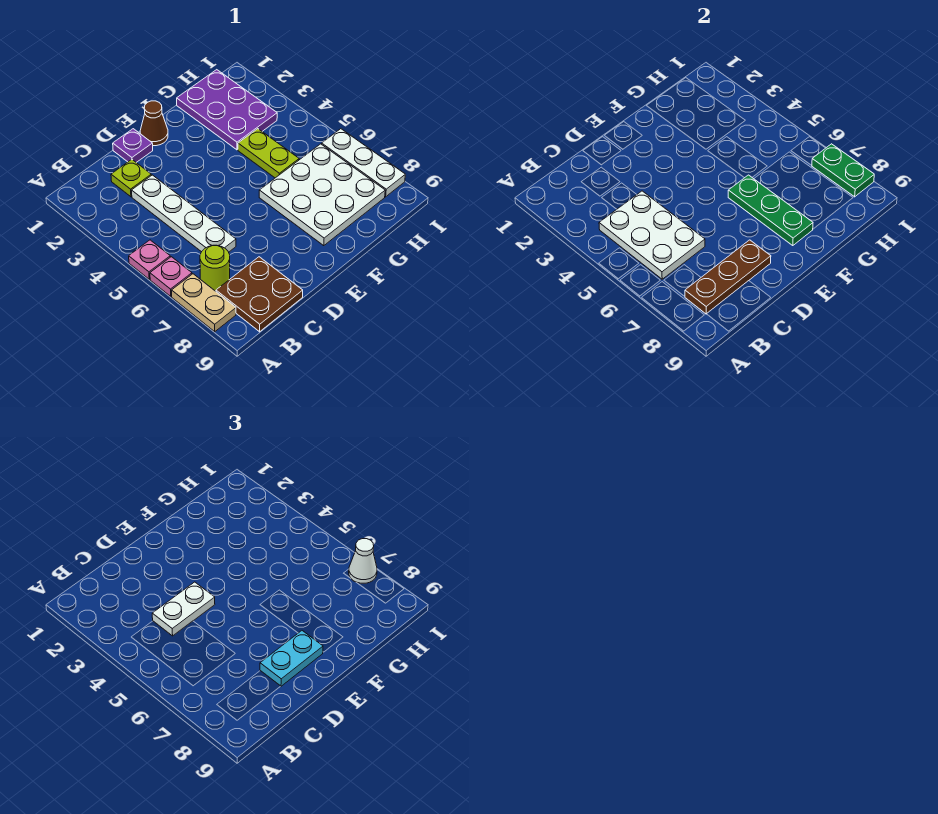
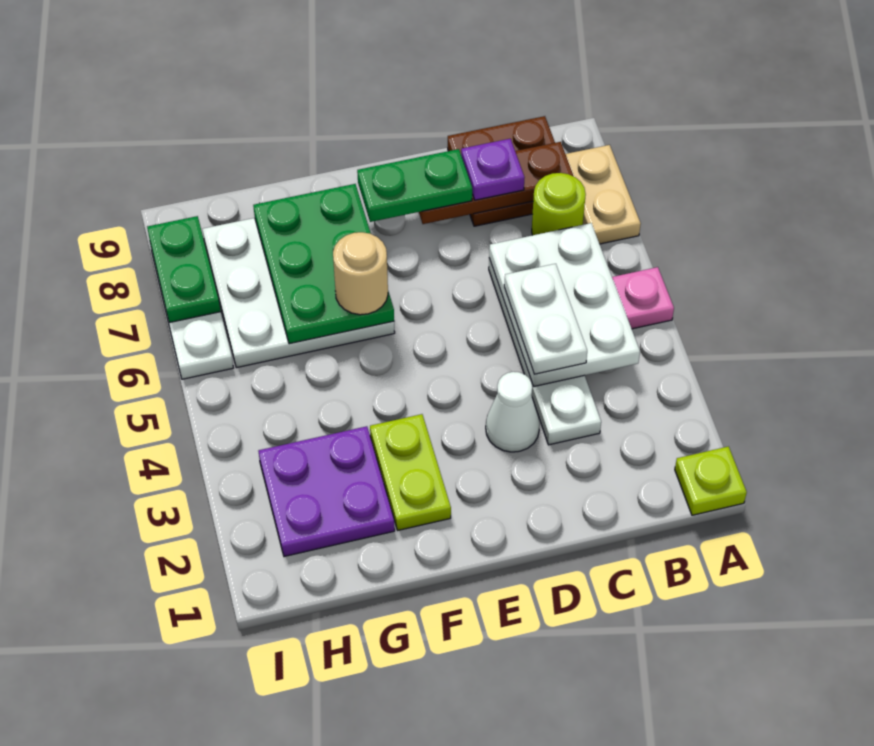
pink 1x1 plate [150,257,192,296] -> none
lime 1x1 plate [111,159,151,197] -> lime 1x1 plate moved to [675,447,747,515]
white 1x2 plate [152,582,215,636] -> white 1x2 plate turned to [504,264,587,374]
purple 1x1 plate [113,129,153,163] -> purple 1x1 plate moved to [461,139,525,200]
cyan 1x2 plate [260,631,323,686] -> green 1x2 plate [357,149,472,222]
brown 1x1 cone [140,101,168,146] -> none
green 1x3 plate [728,175,813,245] -> green 2x3 plate [253,184,394,344]
none -> tan 1x1 round brick [333,232,388,315]
purple 2x3 plate [177,70,277,150] -> purple 2x2 plate [259,426,395,557]
lime 1x2 plate [238,129,299,178] -> lime 1x2 plate moved to [370,414,451,530]
white 1x1 cone [349,539,377,583] -> white 1x1 cone moved to [486,372,540,452]

